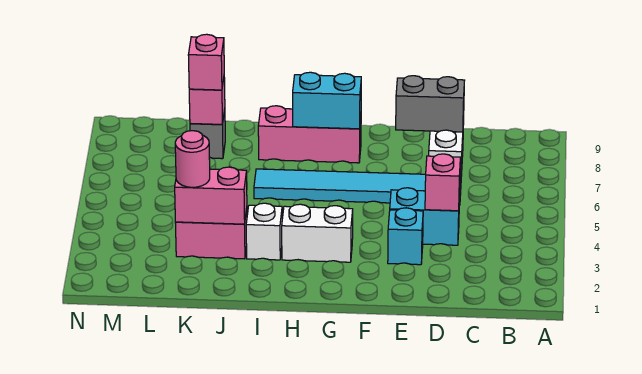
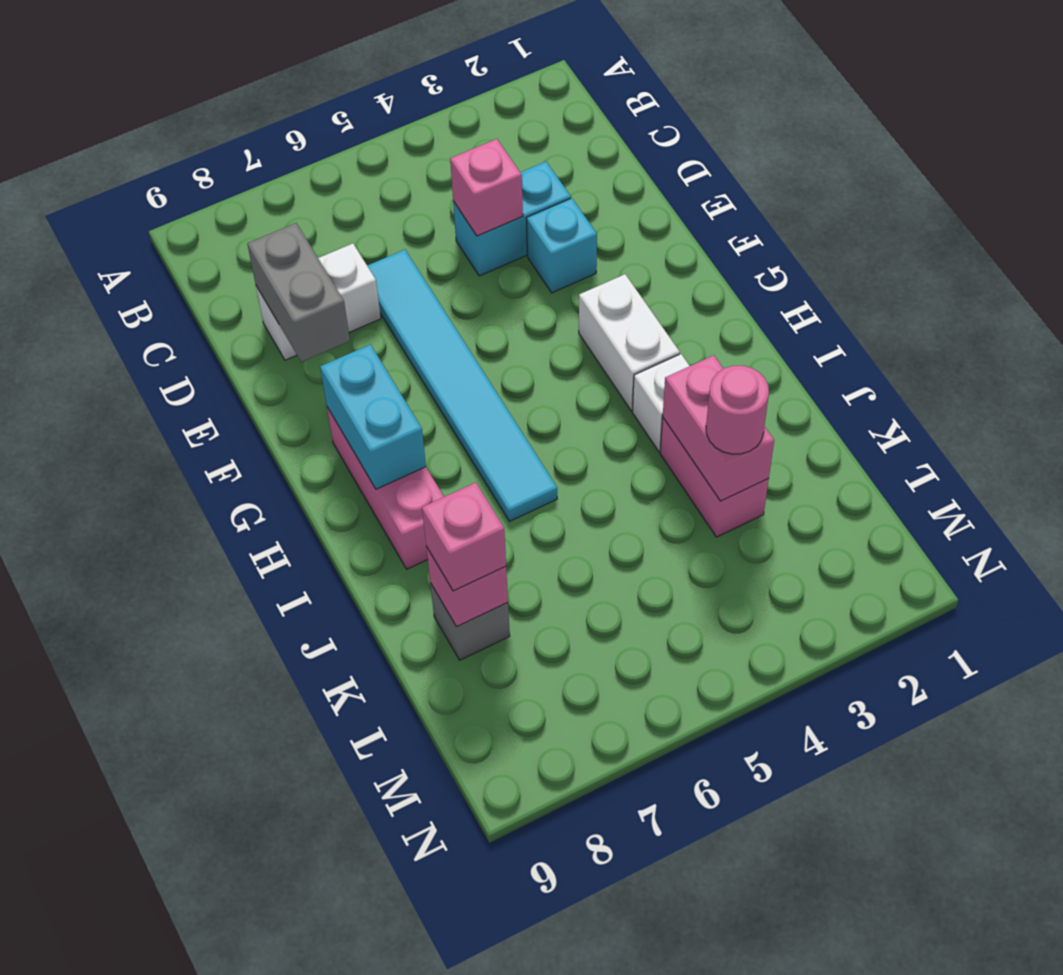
cyan 1x2 brick [390,188,460,245] -> cyan 1x2 brick turned to [453,162,571,276]

